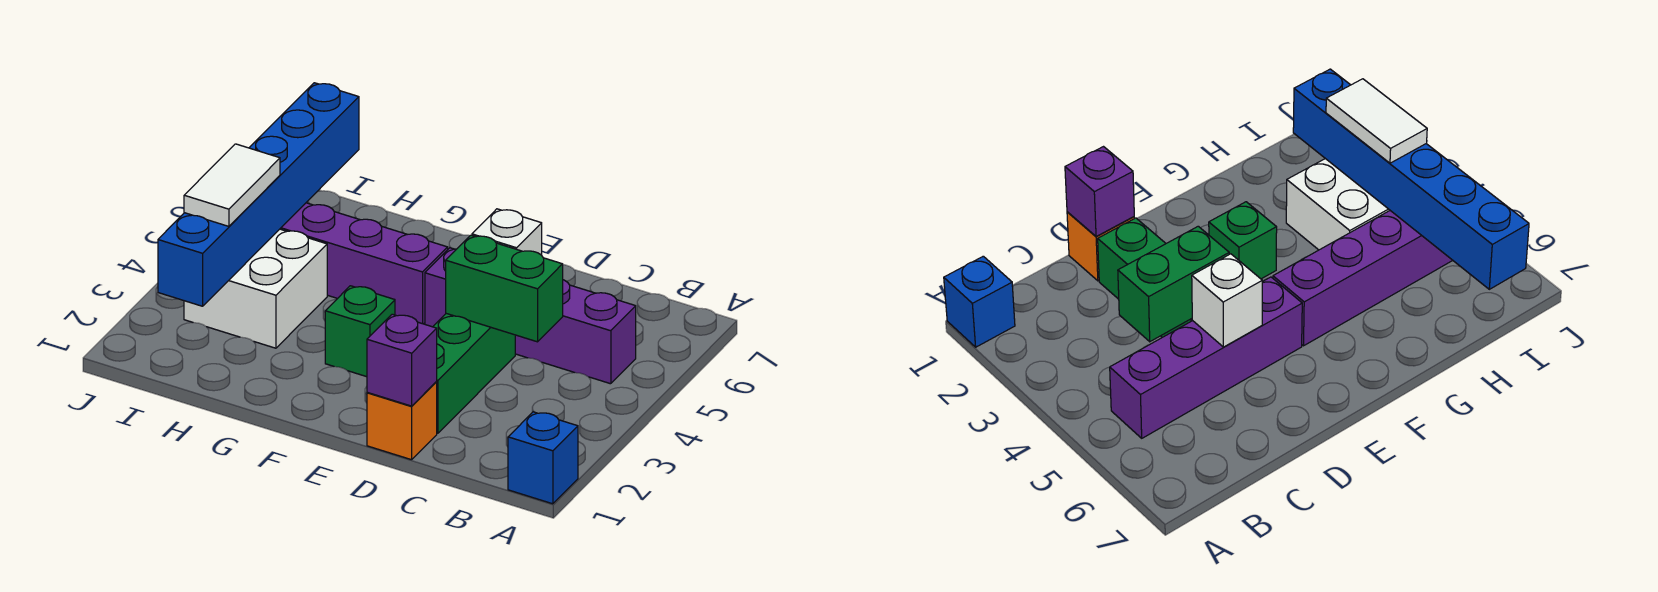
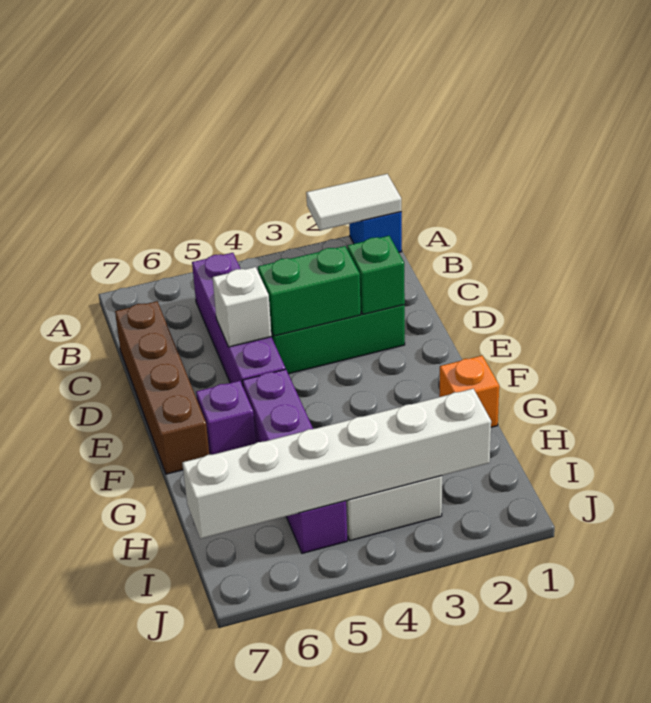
green 1x2 brick [446,235,563,342] -> green 1x2 brick turned to [258,246,361,336]
none -> brown 1x4 brick [115,301,209,474]
orange 1x1 brick [367,382,437,460] -> orange 1x1 brick moved to [439,356,499,427]
purple 1x1 brick [367,314,437,406] -> purple 1x1 brick moved to [196,381,256,455]
green 1x1 brick [325,286,395,377] -> green 1x1 brick moved to [347,236,405,314]
blue 1x6 brick [158,83,359,306] -> white 1x6 brick [182,389,491,539]
white 1x2 tile [184,144,280,226] -> white 1x2 tile moved to [306,174,402,230]

